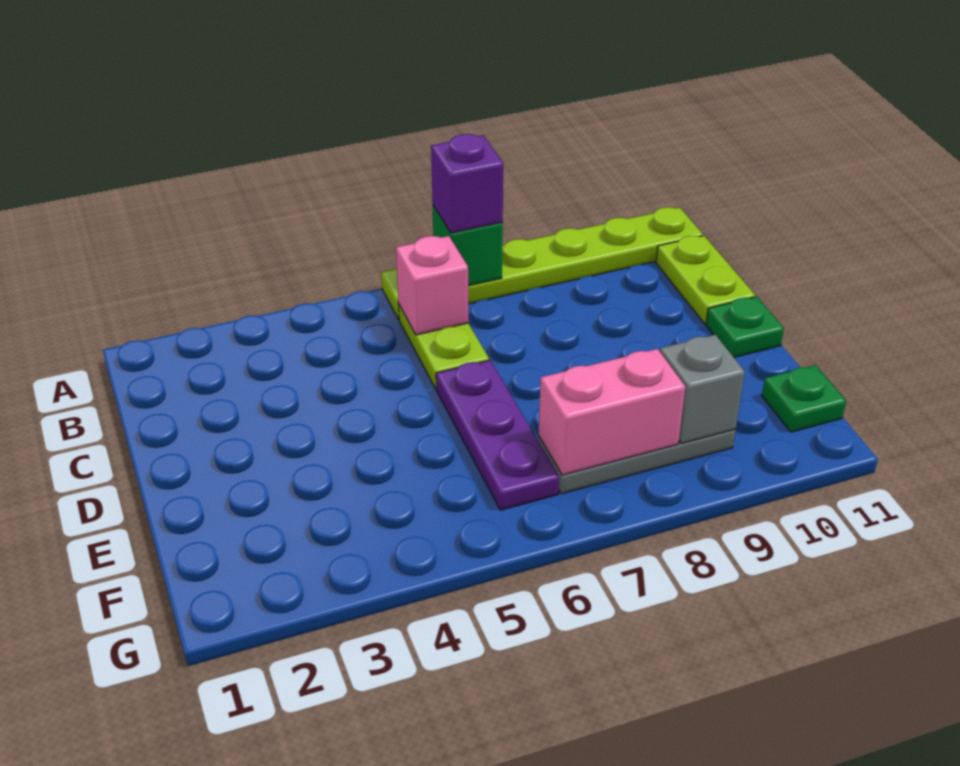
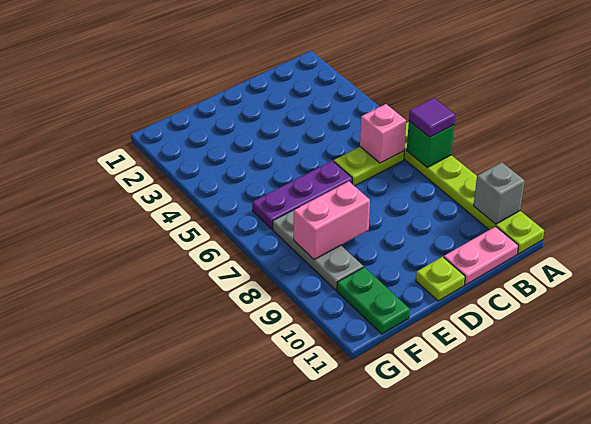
purple 1x1 brick [431,134,503,233] -> purple 1x1 tile [409,98,455,137]
lime 1x2 plate [656,236,755,324] -> pink 1x2 plate [444,226,518,285]
green 1x1 plate [706,297,784,357] -> lime 1x1 plate [416,257,465,301]
pink 1x2 brick [538,349,685,475] -> pink 1x2 brick turned to [294,181,370,260]
grey 1x1 brick [660,335,745,444] -> grey 1x1 brick moved to [474,162,525,224]
green 1x1 plate [762,365,846,432] -> green 1x2 plate [337,267,410,334]

